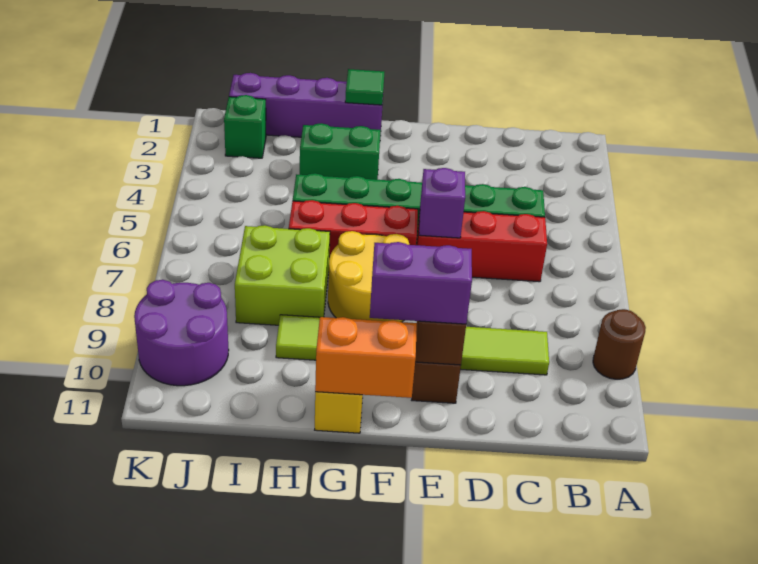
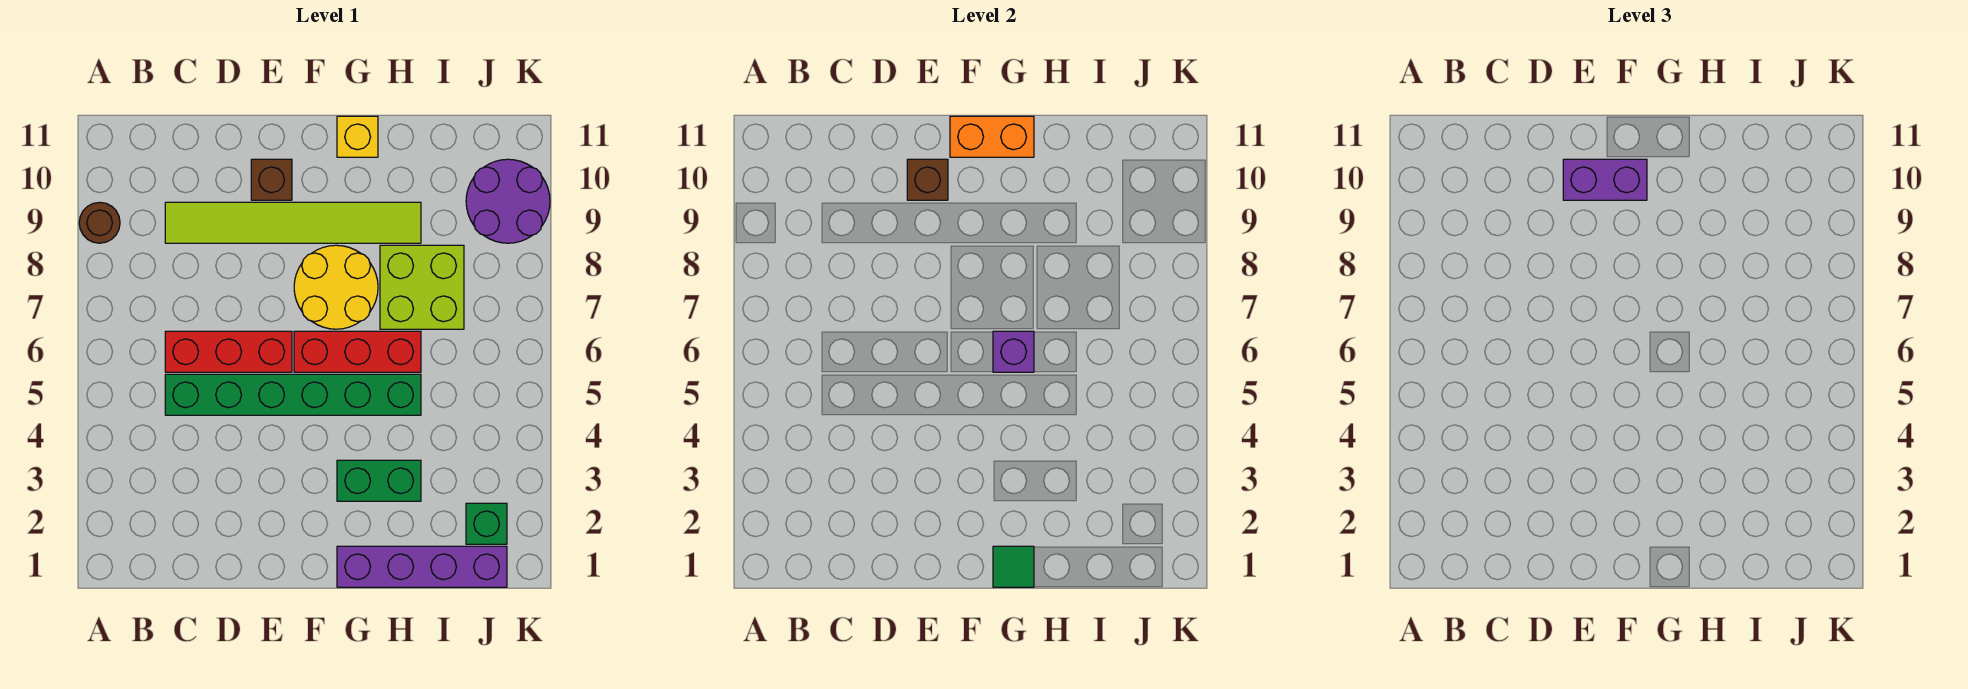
purple 1x1 brick [419,168,465,238] -> purple 1x1 brick moved to [993,331,1034,372]

